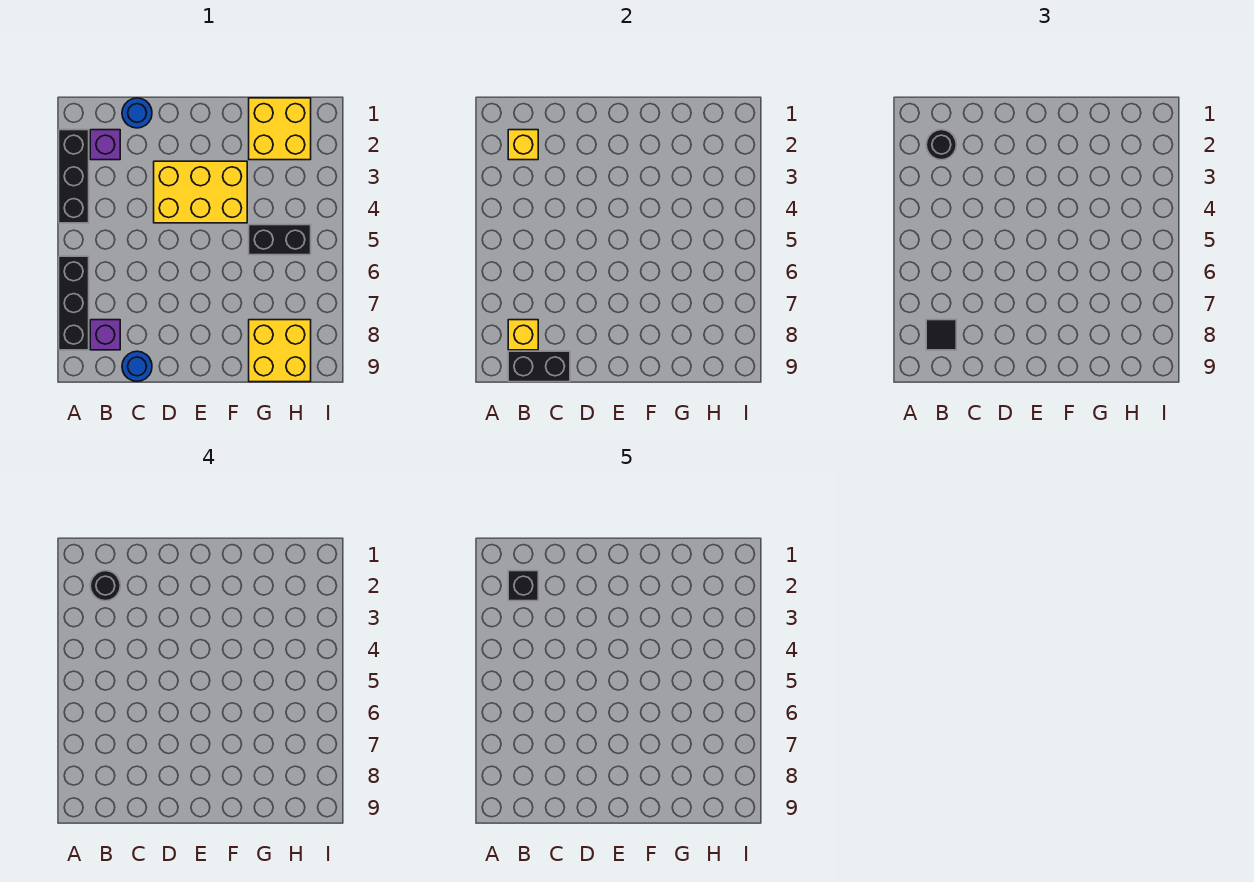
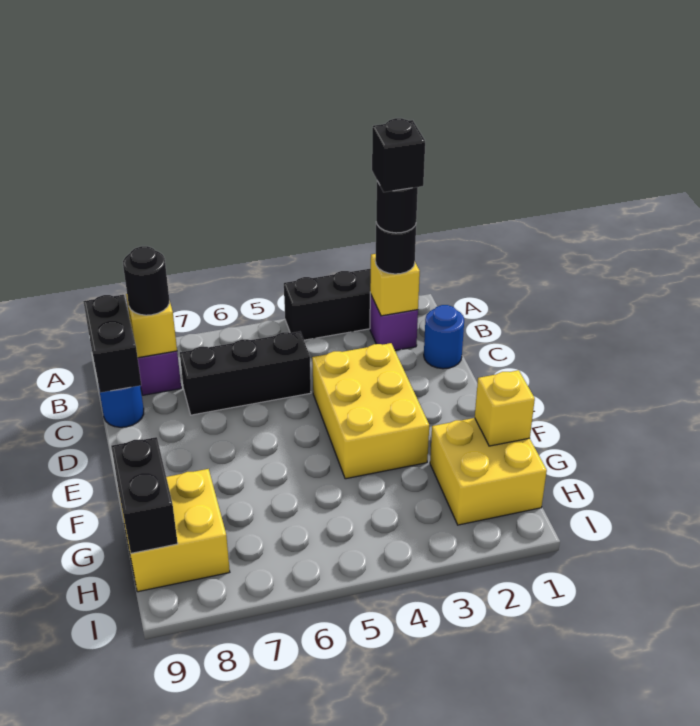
black 1x3 brick [59,256,89,350] -> black 1x3 brick moved to [180,332,311,415]
black 1x1 tile [926,320,956,350] -> black 1x1 round brick [123,246,169,315]
none -> yellow 1x1 brick [475,370,535,446]
black 1x2 brick [249,225,311,255] -> black 1x2 brick moved to [111,437,178,553]

